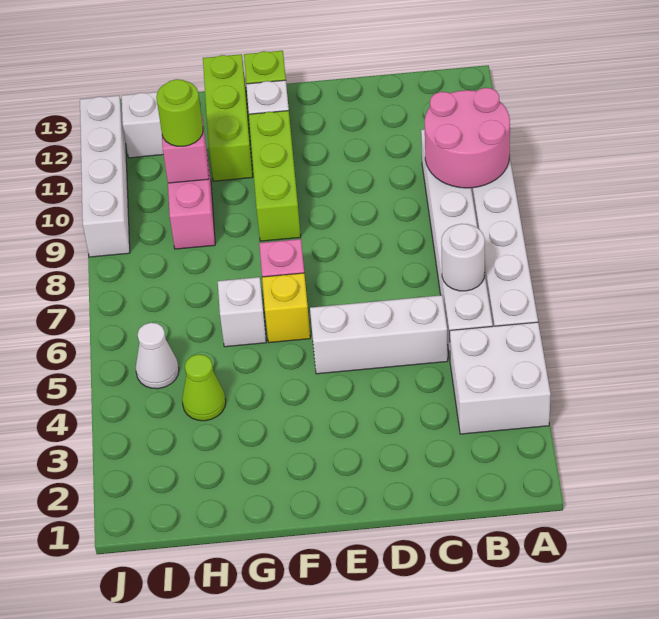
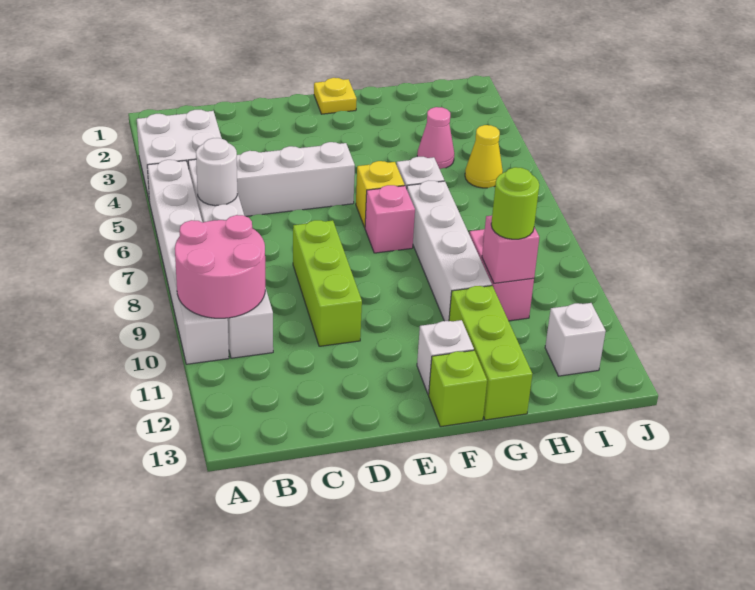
none -> yellow 1x1 plate [314,78,357,114]
lime 1x3 brick [249,111,301,241] -> lime 1x3 brick moved to [293,220,362,346]
lime 1x1 cone [182,354,226,421] -> pink 1x1 cone [417,107,454,169]
white 1x1 cone [136,323,179,389] -> yellow 1x1 cone [465,125,503,188]
white 1x4 brick [80,96,130,257] -> white 1x4 brick moved to [407,181,492,321]

